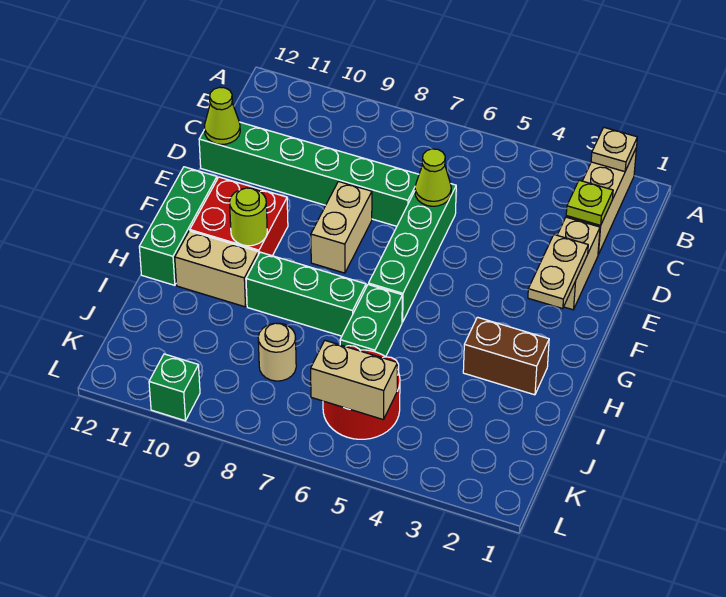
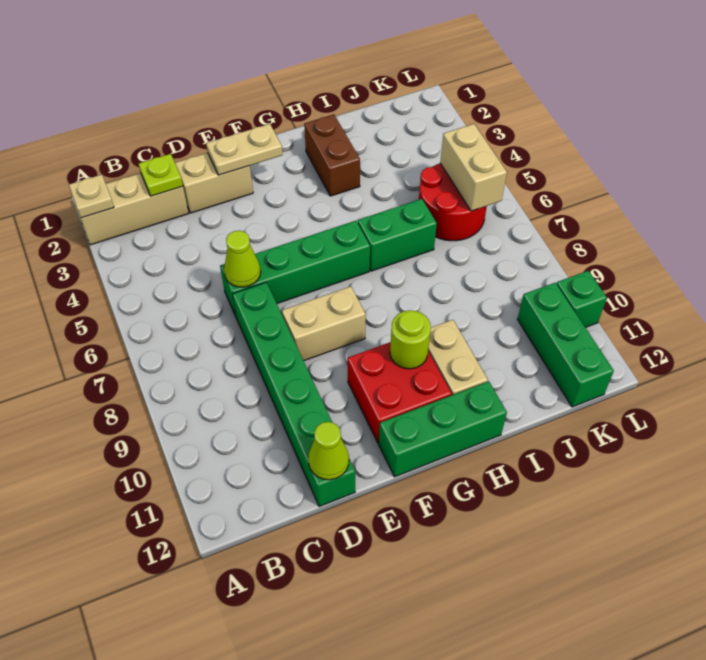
green 1x3 brick [246,252,366,336] -> green 1x3 brick moved to [517,283,614,407]
tan 1x1 round brick [258,323,296,381] -> none

